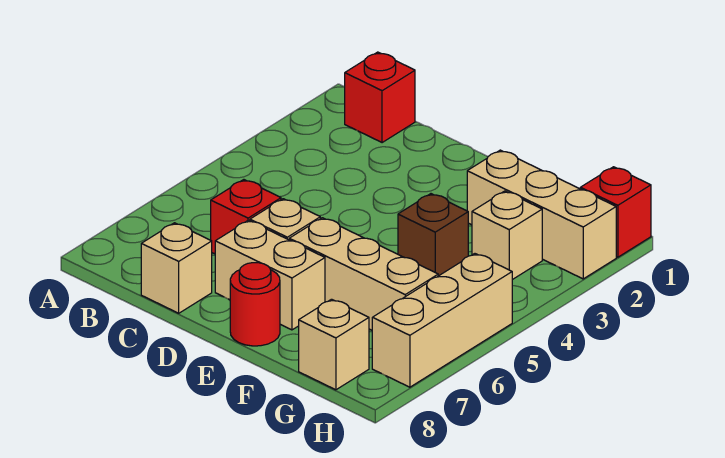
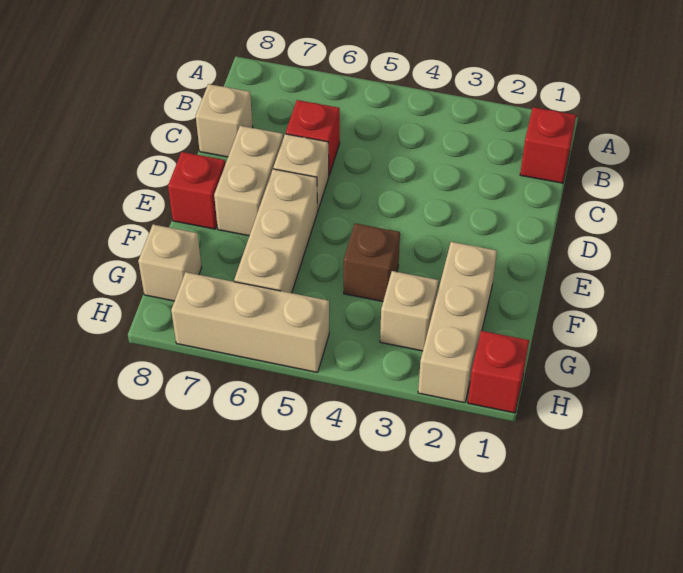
red 1x1 round brick [230,263,280,346] -> red 1x1 brick [168,152,225,229]

